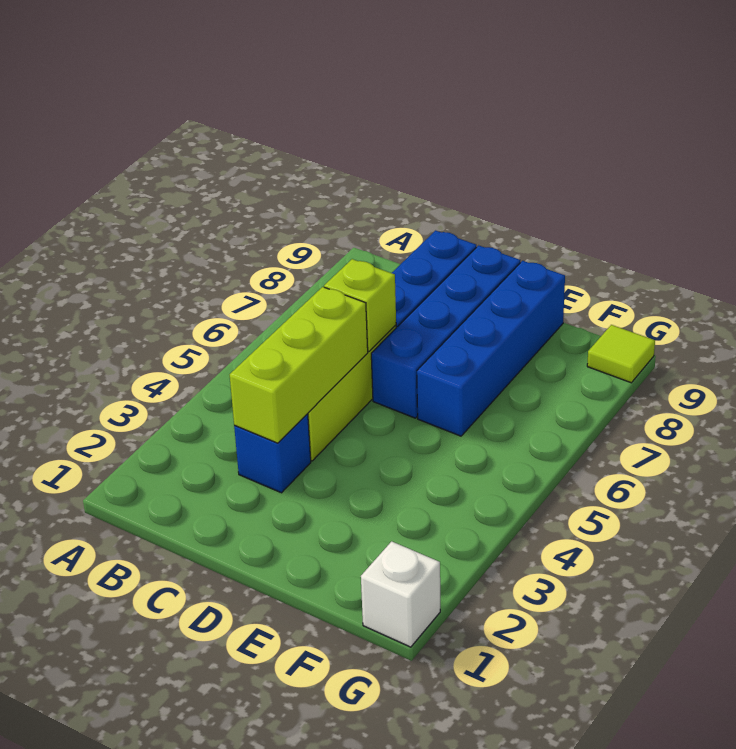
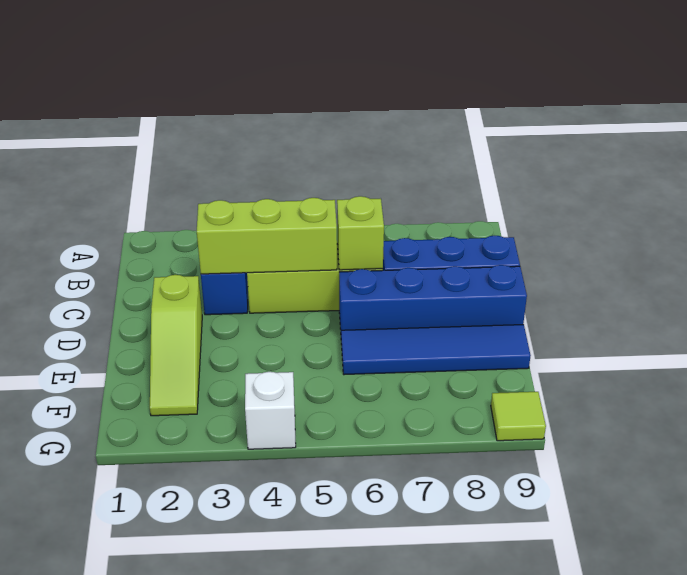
none -> lime 1x3 slope [150,275,202,416]
blue 1x4 brick [417,261,565,436] -> blue 1x4 tile [341,325,531,375]
white 1x1 brick [361,541,440,647] -> white 1x1 brick moved to [245,372,296,449]

